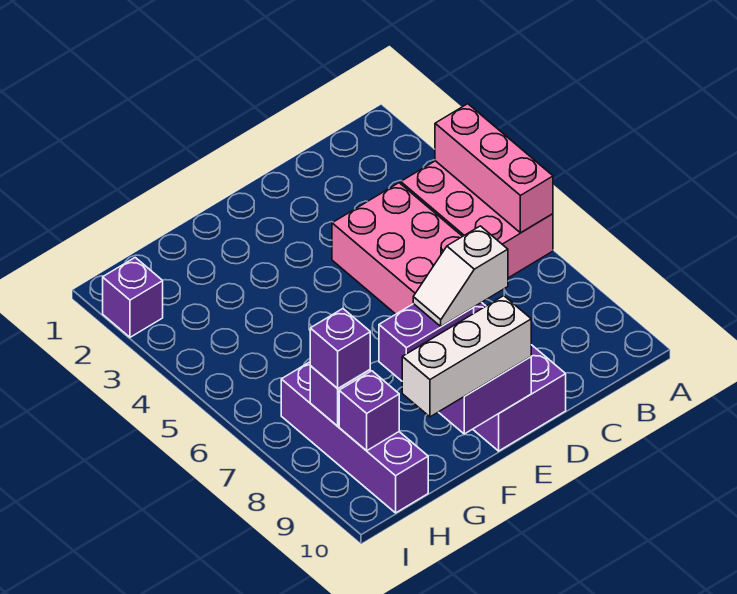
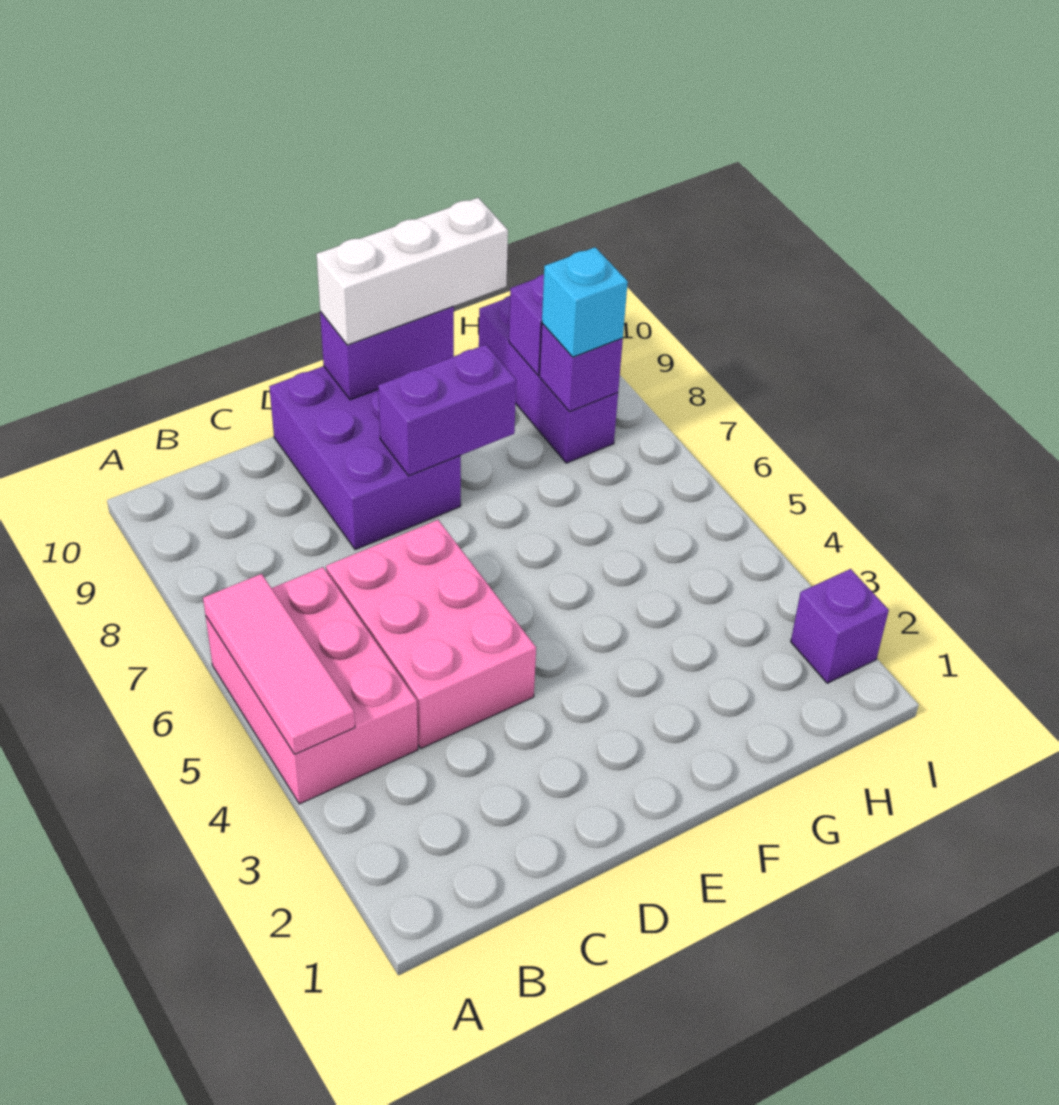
pink 1x3 brick [435,104,553,233] -> pink 1x3 tile [203,574,355,754]
white 1x2 slope [413,226,508,327] -> none
purple 1x4 brick [281,362,428,513] -> purple 1x3 brick [479,296,618,463]
purple 1x1 brick [310,309,370,388] -> cyan 1x1 brick [542,247,628,357]

